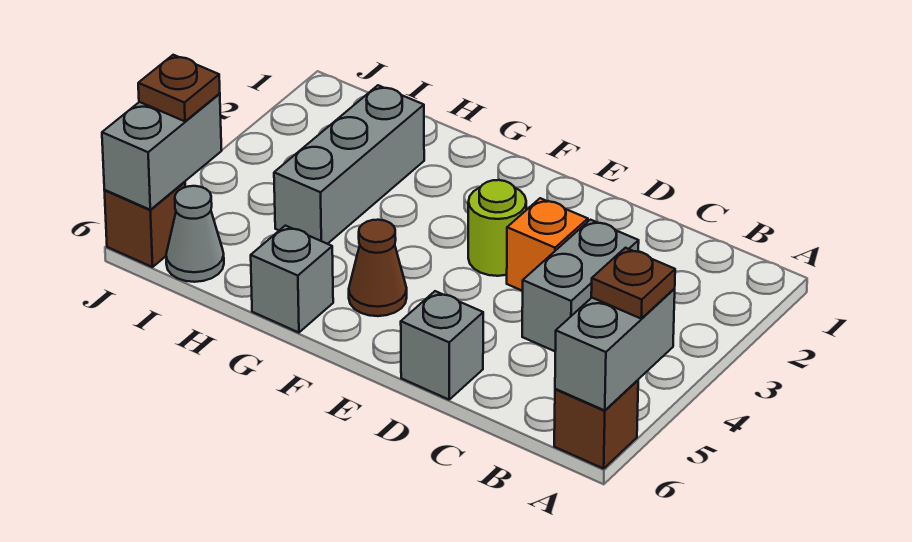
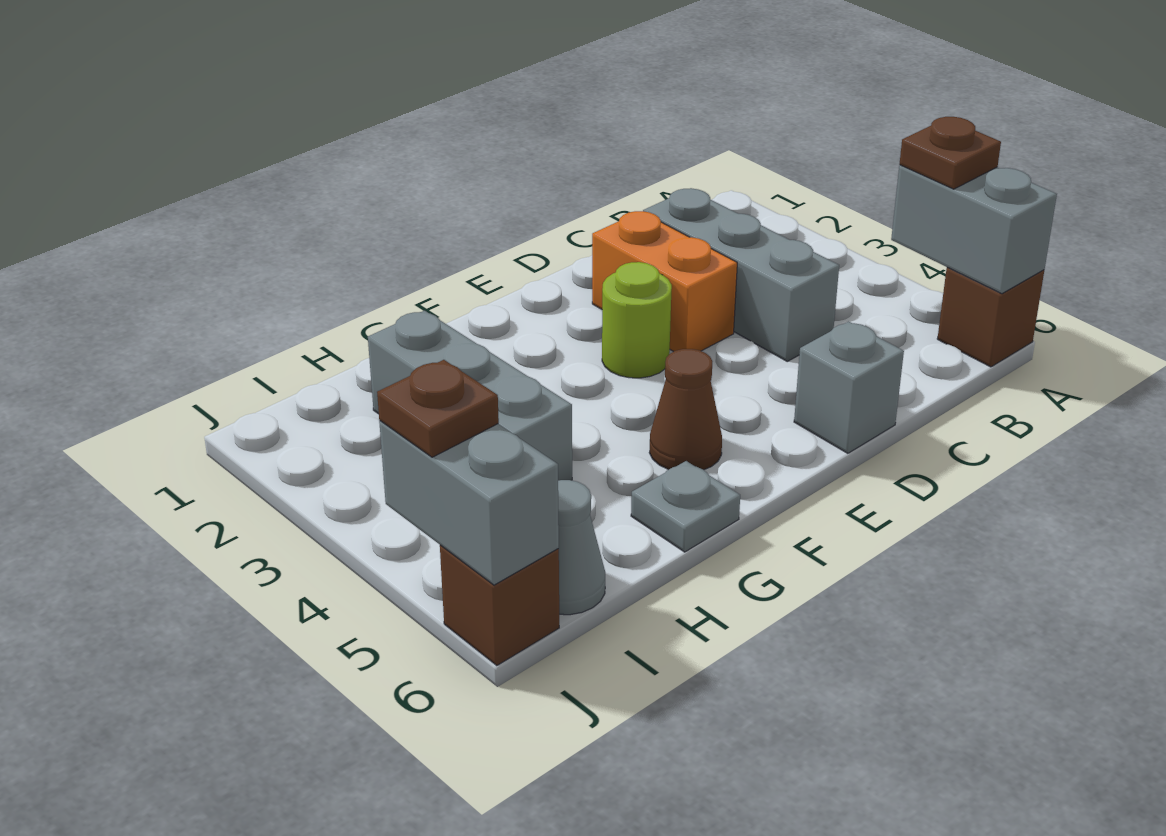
grey 1x2 brick [522,220,639,351] -> grey 1x3 brick [643,188,839,361]
orange 1x1 brick [507,198,588,291] -> orange 1x2 brick [592,211,737,352]
grey 1x1 brick [251,226,333,333] -> grey 1x1 plate [631,461,740,552]

